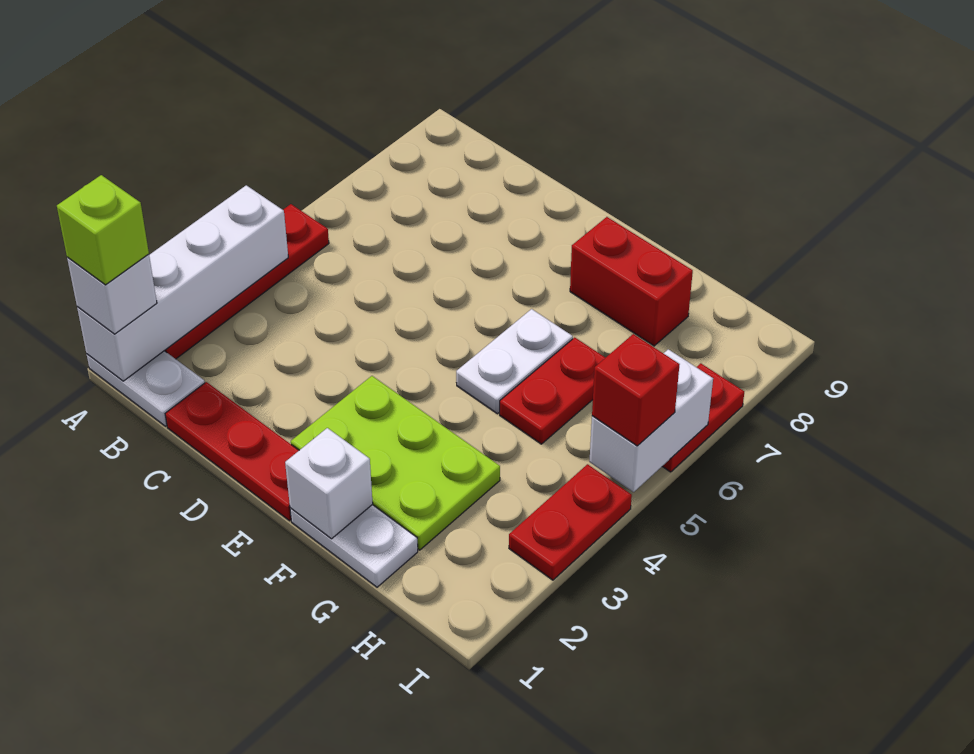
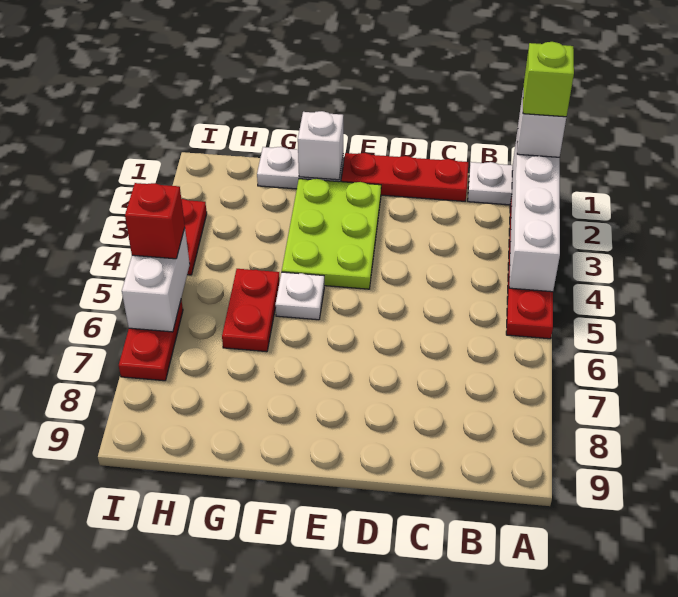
lime 2x3 plate [291,376,500,550] -> lime 2x3 plate turned to [282,179,381,289]
white 1x2 plate [456,309,573,414] -> white 1x1 plate [275,272,324,320]
red 1x2 brick [570,217,693,346] -> none

